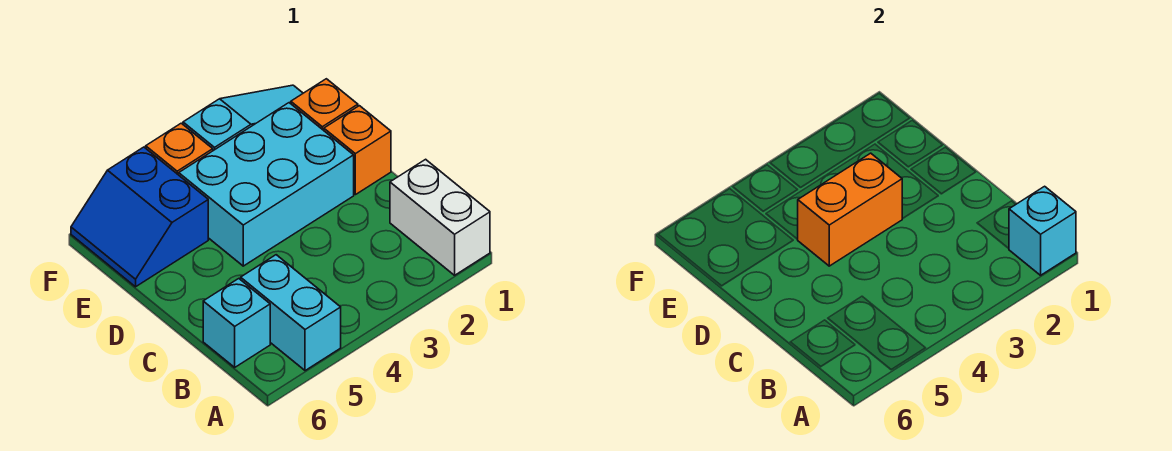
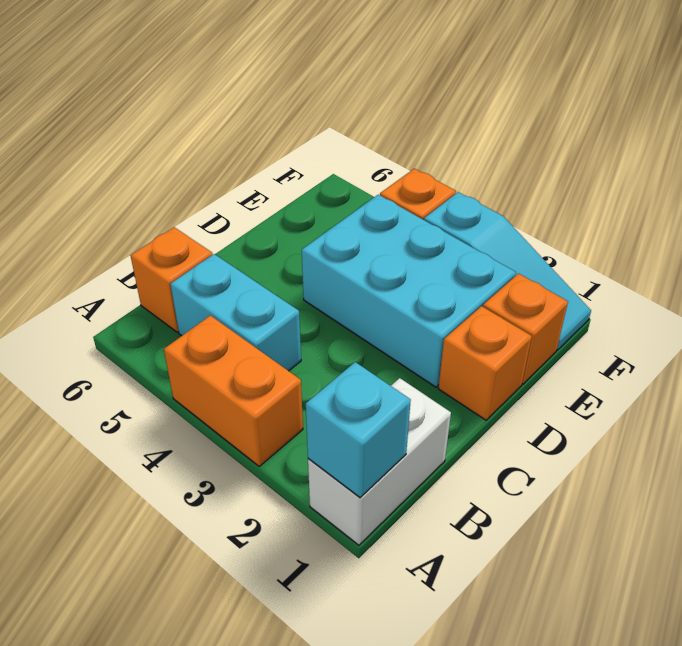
cyan 1x2 brick [241,255,341,371] -> cyan 1x2 brick turned to [170,254,301,371]
cyan 1x1 brick [203,279,270,367] -> orange 1x1 brick [131,227,212,332]
orange 1x2 brick [797,153,902,266] -> orange 1x2 brick moved to [164,315,303,466]
blue 2x2 slope [71,147,208,287] -> none

